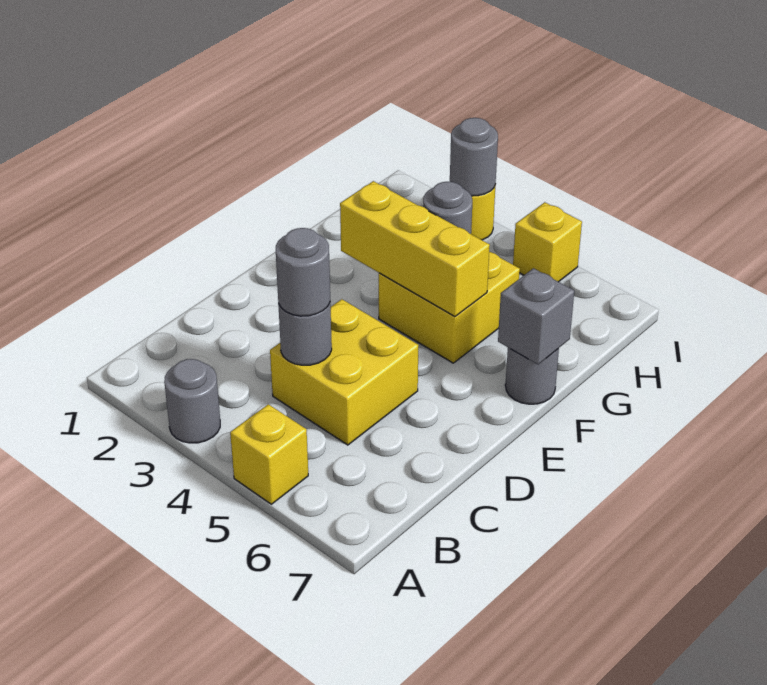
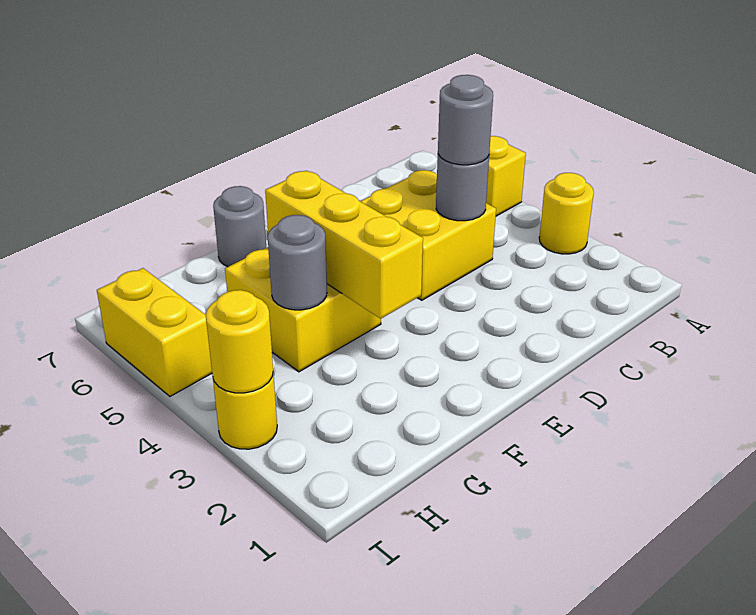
grey 1x1 round brick [164,359,220,443] -> yellow 1x1 round brick [539,173,594,254]
grey 1x1 brick [498,268,574,364] -> none
grey 1x1 round brick [450,118,498,196] -> yellow 1x1 round brick [206,290,273,393]
yellow 1x1 brick [513,202,582,282] -> yellow 1x2 brick [97,268,212,396]

